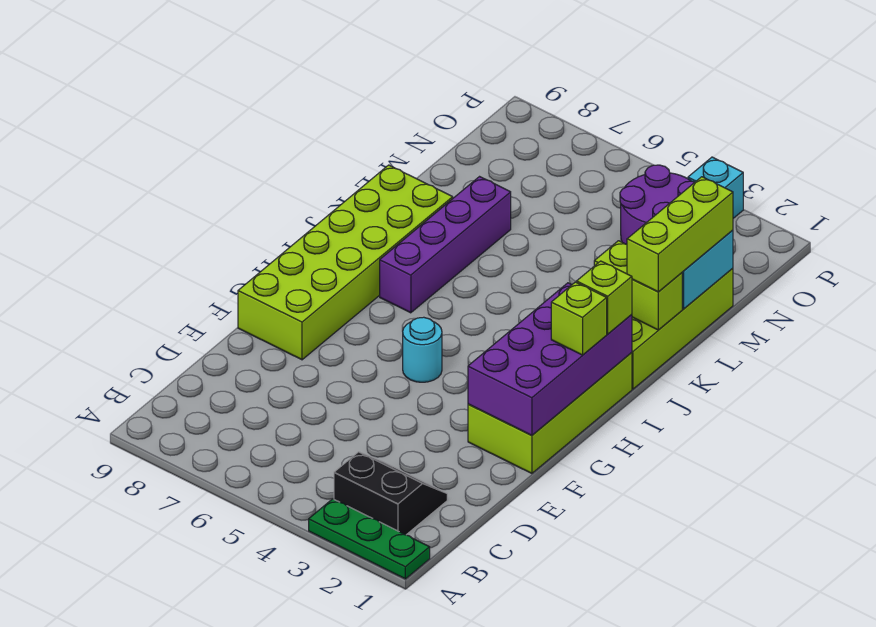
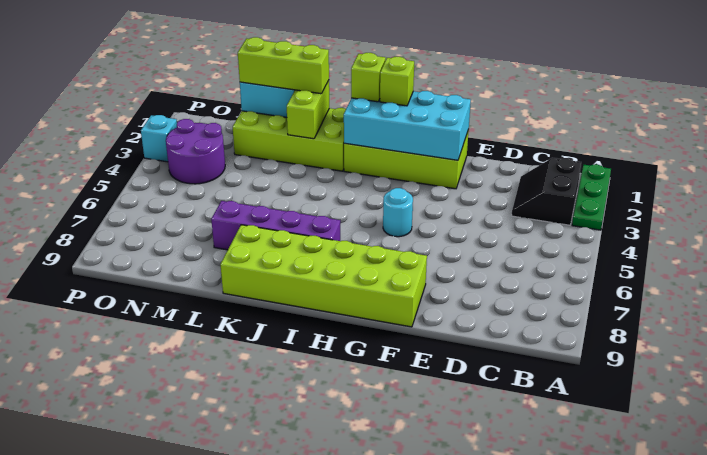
purple 2x4 brick [468,283,632,436] -> cyan 2x4 brick [344,91,471,160]

